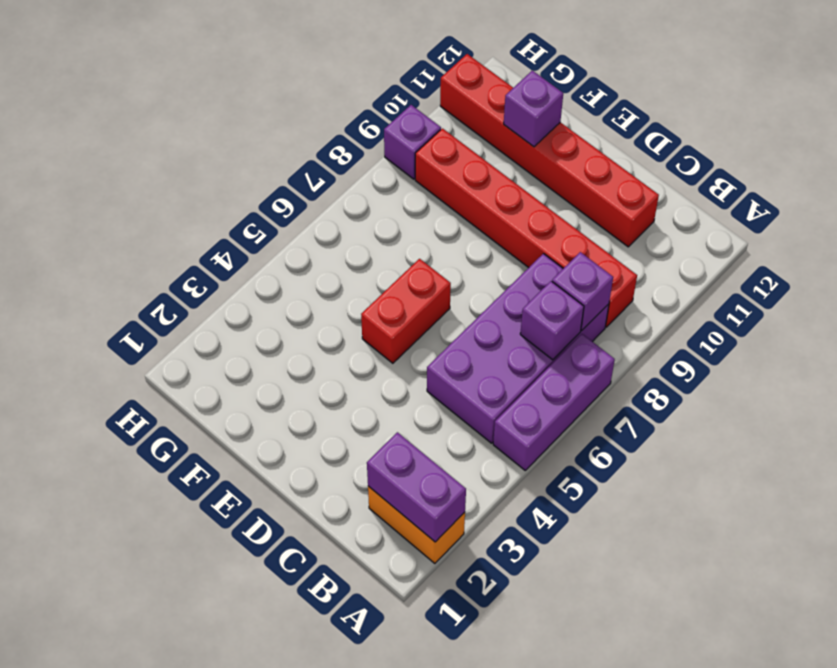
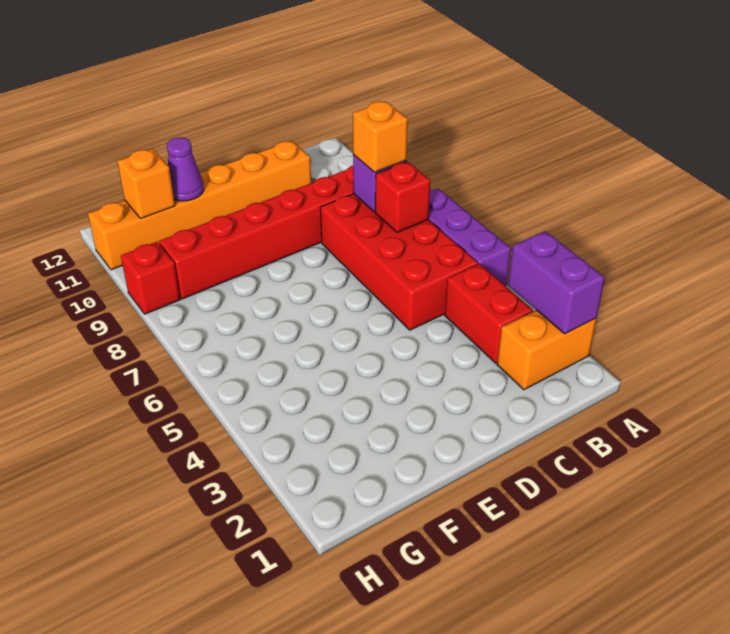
purple 1x2 brick [367,432,466,542] -> purple 1x2 brick turned to [508,231,605,334]
purple 2x4 brick [427,254,609,443] -> red 2x4 brick [320,194,478,330]
purple 1x1 brick [520,281,584,360] -> red 1x1 brick [375,162,430,232]
none -> orange 1x1 brick [353,101,408,172]
red 1x6 brick [440,54,659,247] -> orange 1x6 brick [88,141,311,270]
red 1x2 brick [361,259,451,363] -> red 1x2 brick moved to [445,264,533,363]
purple 1x1 brick [504,71,563,147] -> purple 1x1 cone [167,137,204,201]
none -> orange 1x1 brick [117,149,175,219]
purple 1x1 brick [384,105,441,179] -> red 1x1 brick [121,242,180,314]

